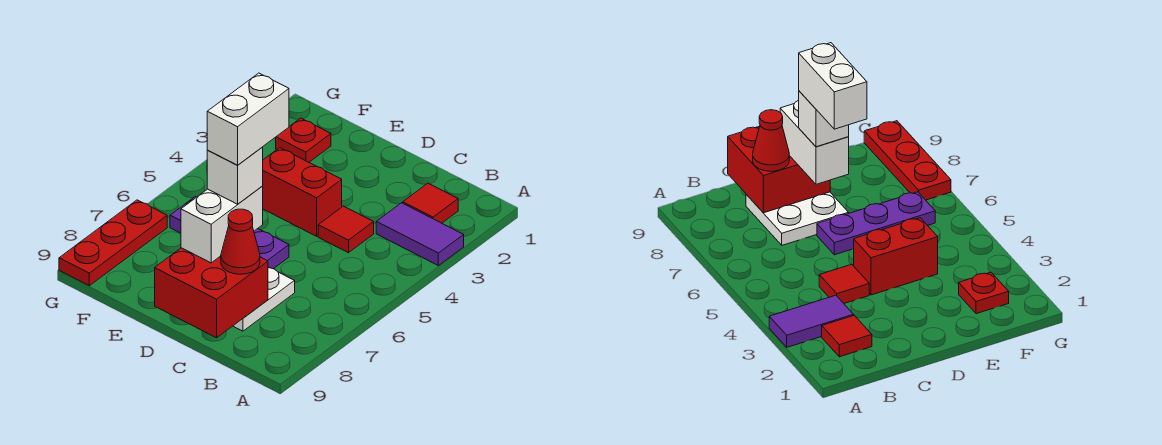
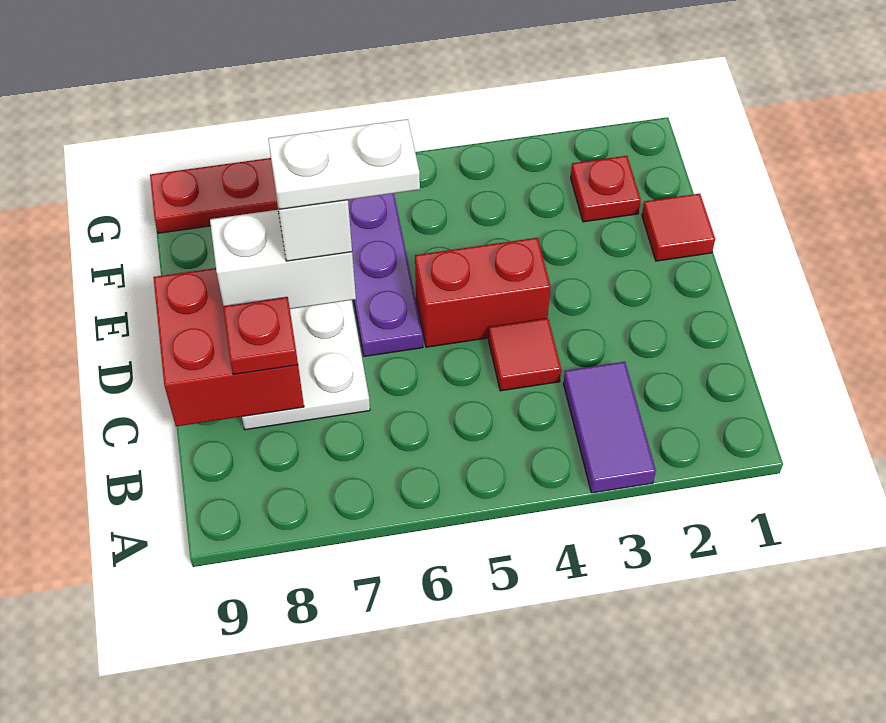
red 1x1 tile [403,183,458,223] -> red 1x1 tile moved to [642,194,715,261]
red 1x1 cone [221,209,260,274] -> red 1x1 plate [223,297,298,375]
red 1x2 brick [263,148,342,236] -> red 1x2 brick turned to [415,238,551,347]
white 1x2 brick [207,73,289,165] -> white 1x2 plate [268,119,420,209]

